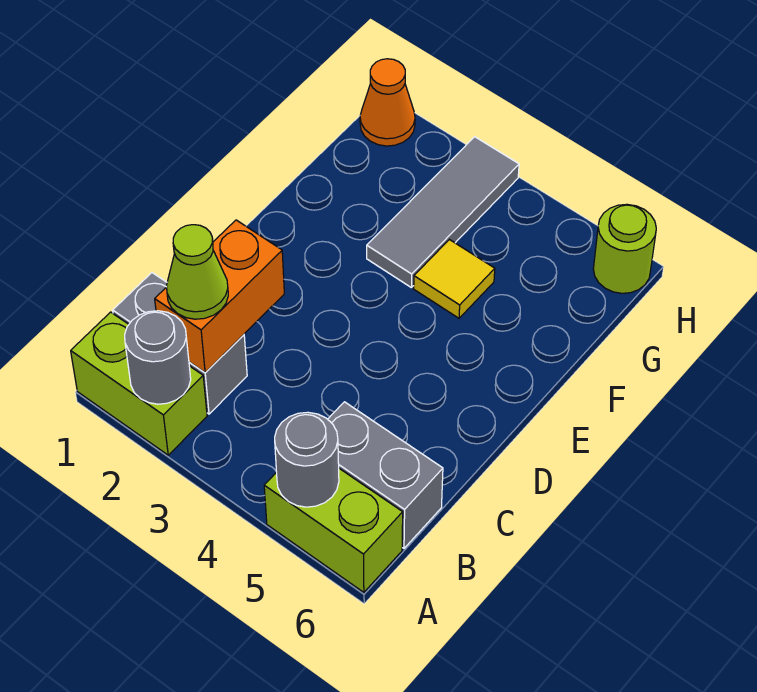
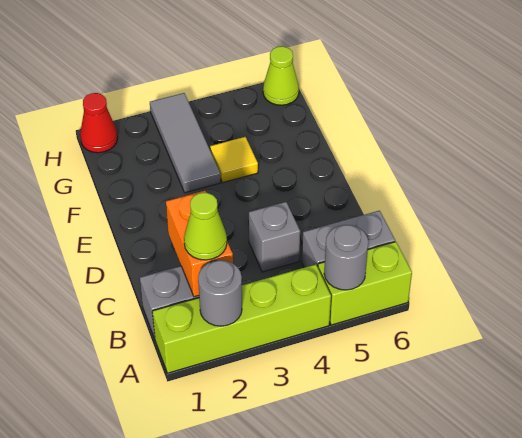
lime 1x2 brick [71,312,207,455] -> lime 1x4 brick [152,264,331,373]
none -> grey 1x1 brick [248,202,300,272]
orange 1x1 cone [360,59,415,146] -> red 1x1 cone [80,93,118,153]
lime 1x1 round brick [593,204,656,293] -> lime 1x1 cone [263,46,299,105]

